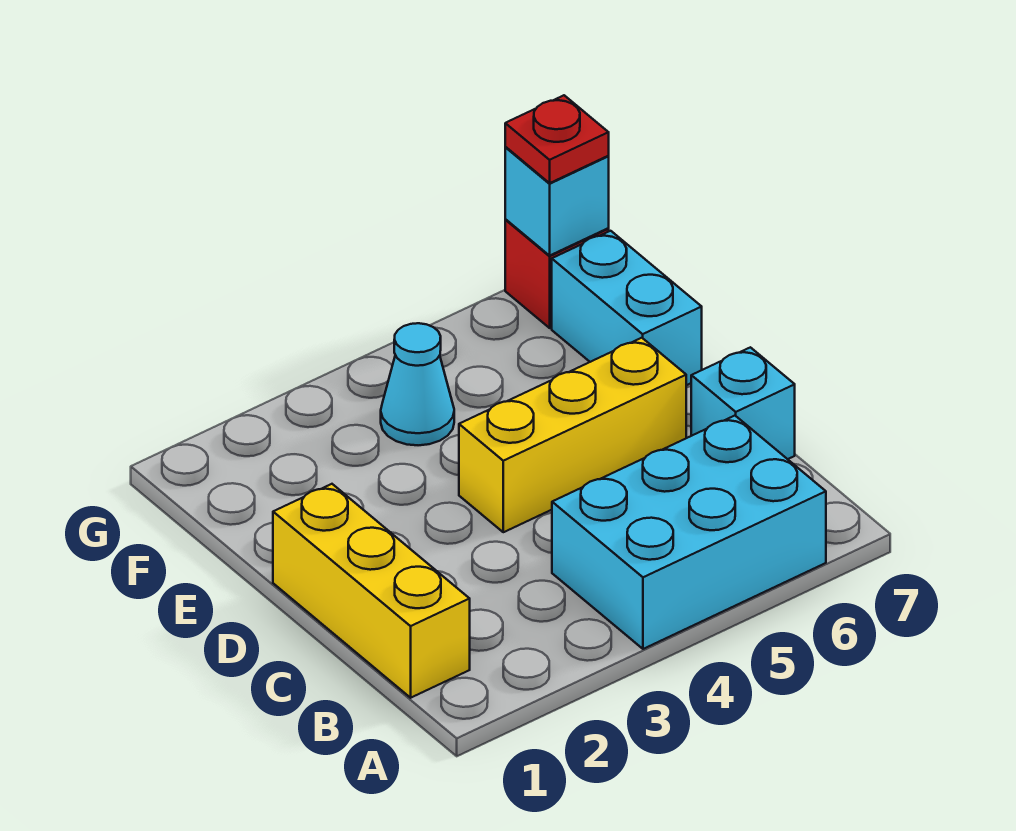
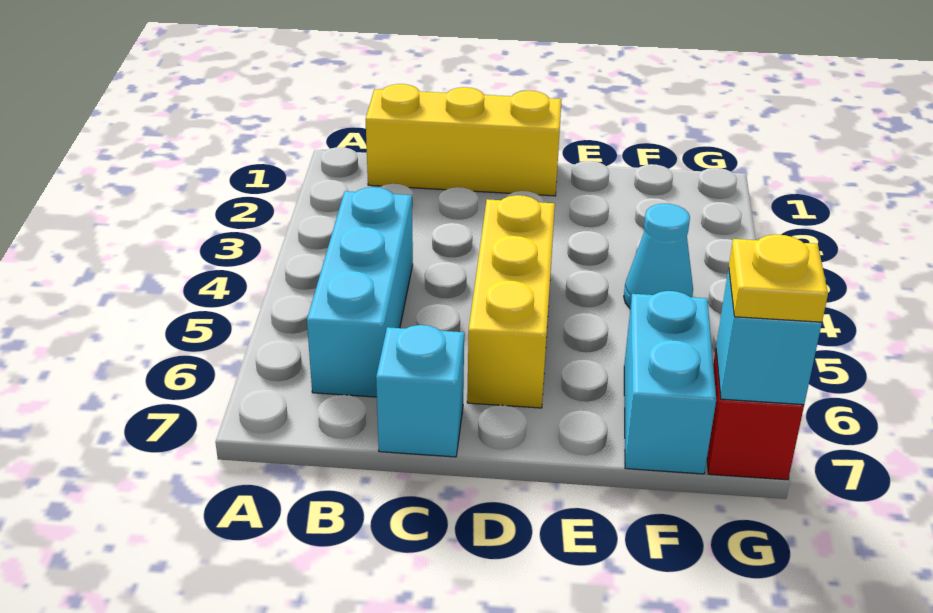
cyan 2x3 brick [552,416,826,649] -> cyan 1x3 brick [307,187,413,397]
cyan 1x2 brick [552,231,702,385] -> cyan 1x2 brick turned to [624,291,716,474]
red 1x1 plate [505,95,609,183] -> yellow 1x1 plate [729,234,828,322]

